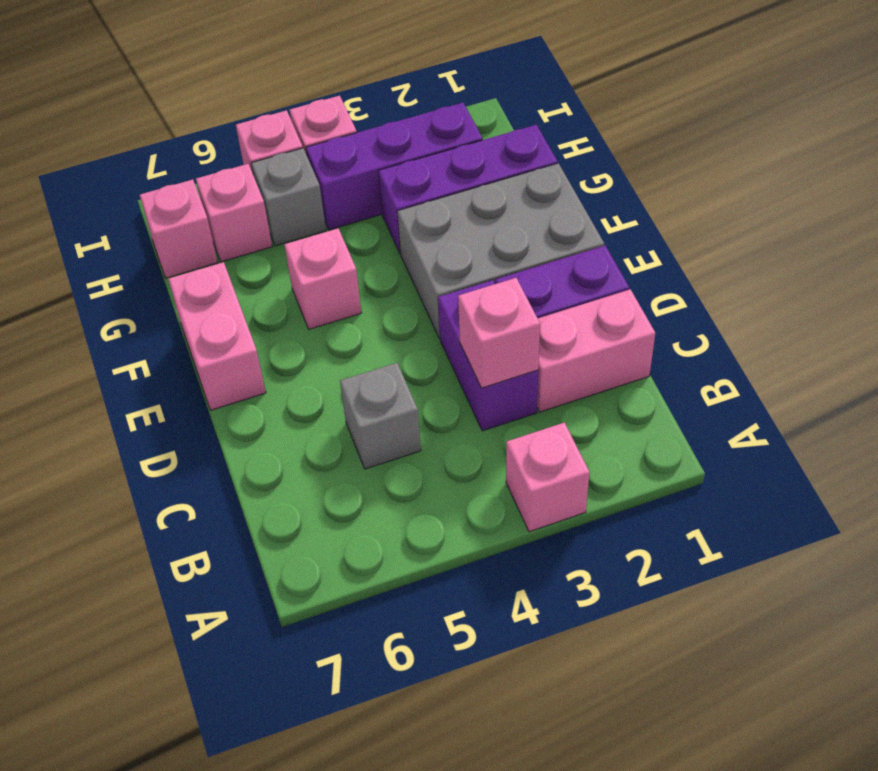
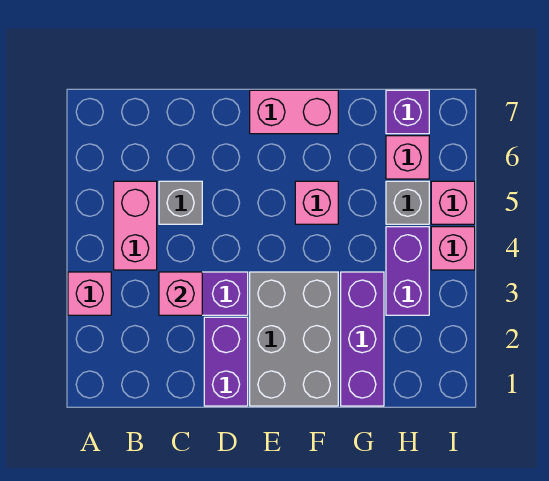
pink 1x2 brick [537,289,655,412] -> pink 1x2 brick moved to [114,181,157,270]
purple 1x3 brick [306,103,483,230] -> purple 1x2 brick [386,227,429,315]
pink 1x1 brick [140,180,218,278] -> purple 1x1 brick [386,90,429,134]

